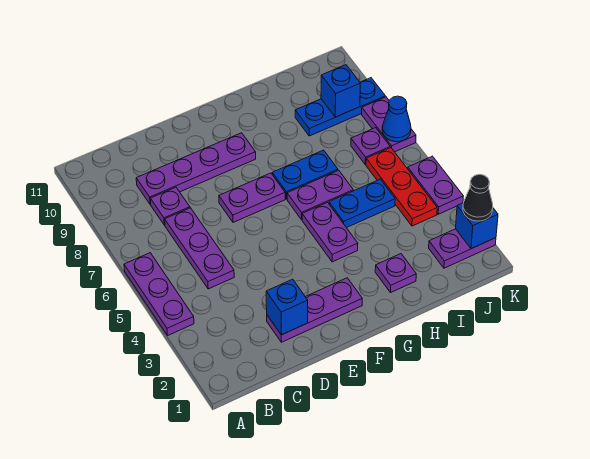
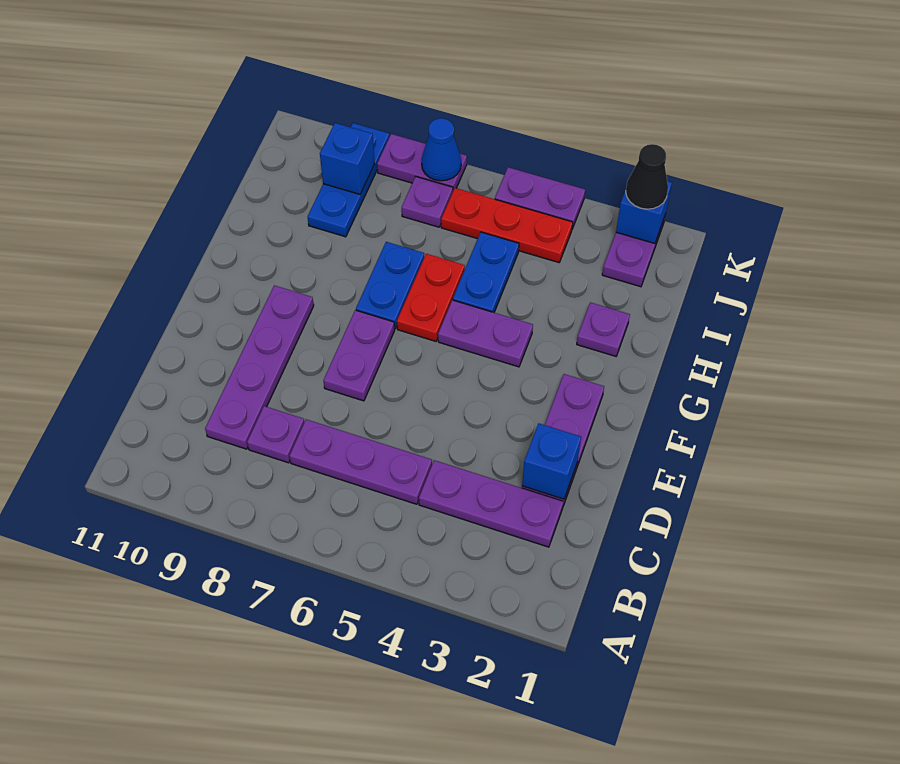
purple 1x3 plate [124,253,194,335] -> purple 1x3 plate moved to [419,460,563,547]
purple 1x2 plate [287,170,353,220] -> red 1x2 plate [397,254,465,341]

